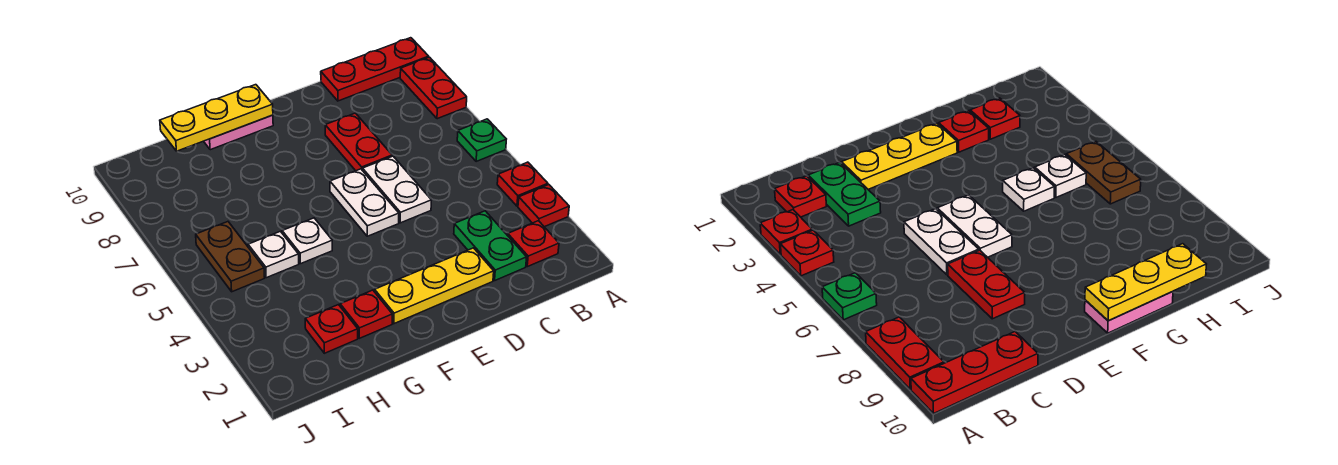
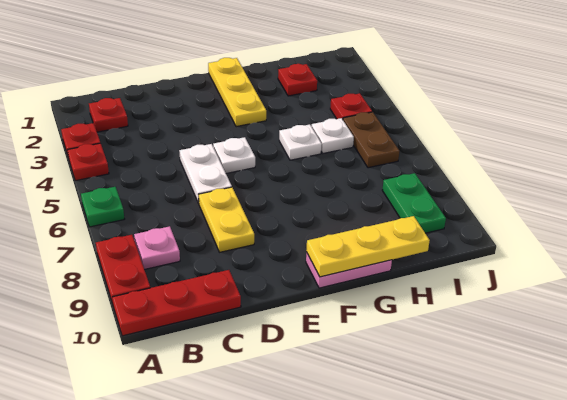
none -> pink 1x1 plate [134,226,180,270]
green 1x2 plate [454,211,527,280] -> green 1x2 plate moved to [382,173,446,233]
yellow 1x3 plate [375,248,494,324] -> yellow 1x3 plate turned to [208,58,266,127]
red 1x2 plate [325,113,392,171] -> yellow 1x2 plate [199,187,254,252]
white 1x2 plate [330,169,399,236] -> white 1x1 plate [213,137,255,173]
red 1x1 plate [340,290,392,338] -> red 1x1 plate moved to [330,93,372,119]

